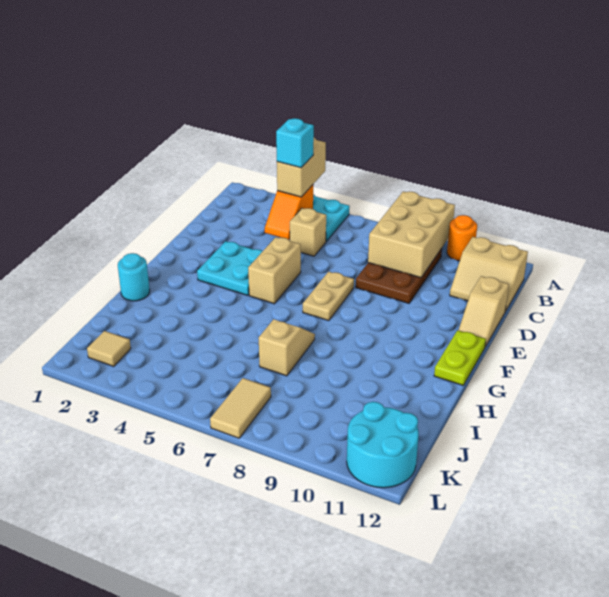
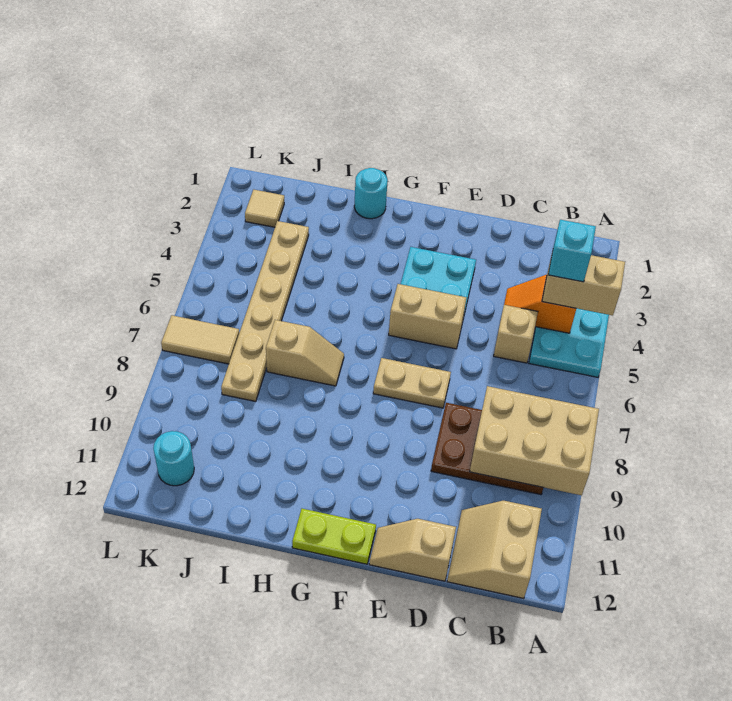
orange 1x1 round brick [447,215,477,261] -> none
none -> tan 1x6 plate [221,221,309,402]
cyan 2x2 round brick [347,402,419,488] -> cyan 1x1 round brick [153,431,194,486]

